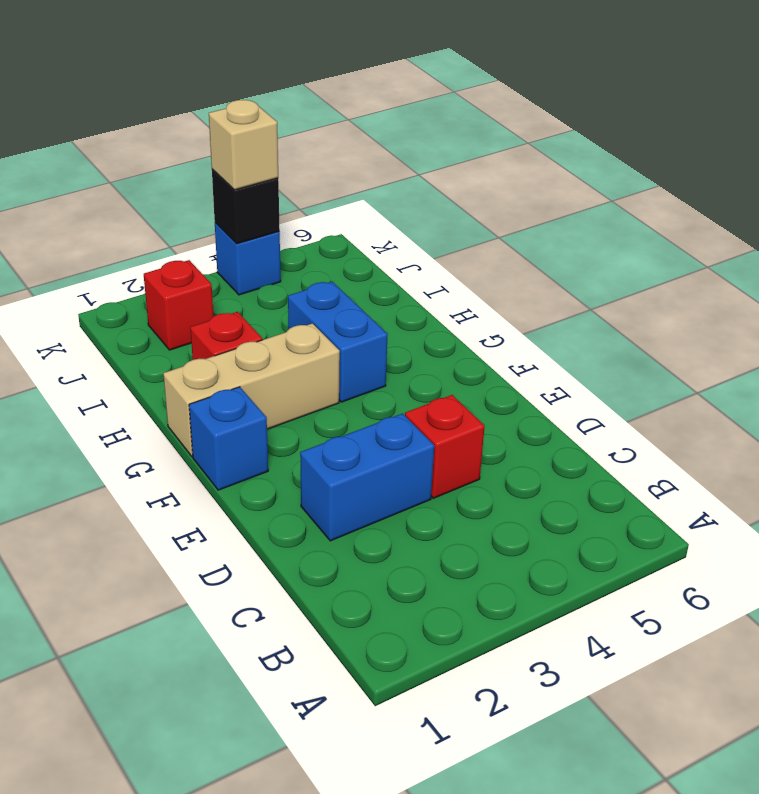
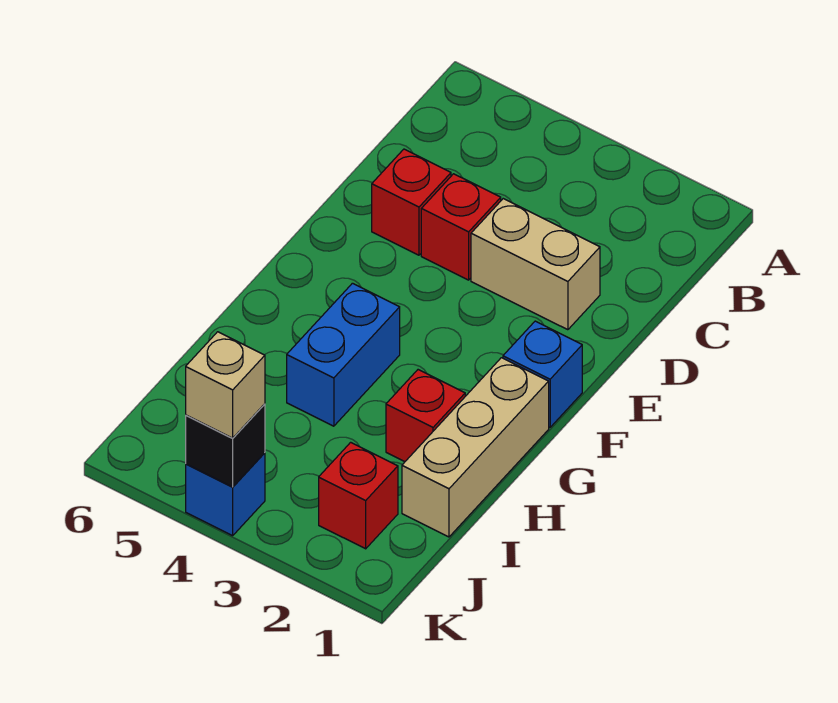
blue 1x2 brick [300,414,434,541] -> tan 1x2 brick [471,199,600,330]
none -> red 1x1 brick [372,149,451,255]
tan 1x3 brick [163,323,340,457] -> tan 1x3 brick turned to [402,358,549,537]

